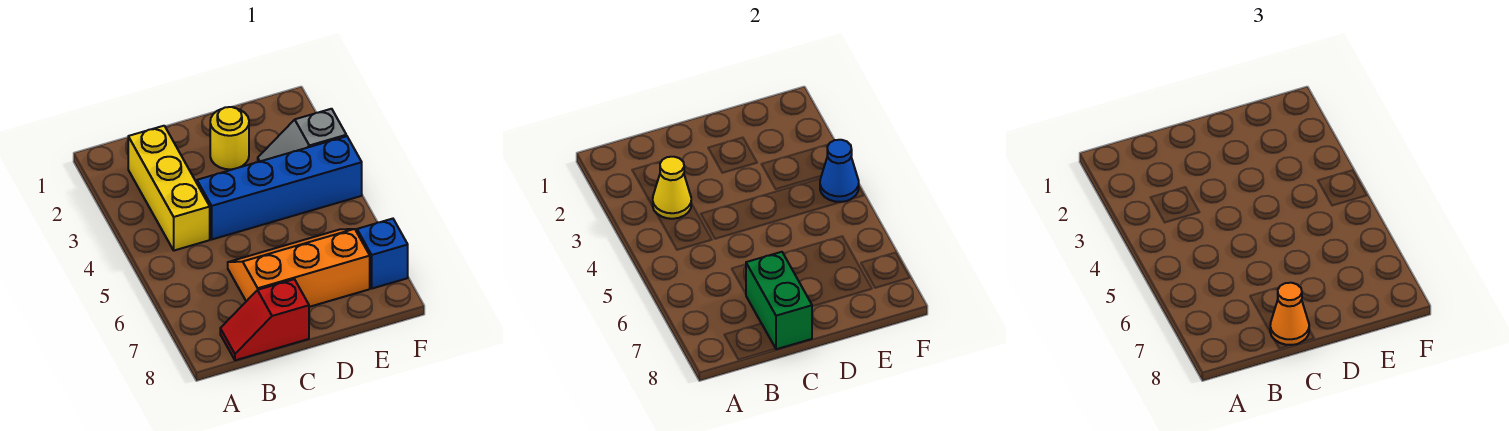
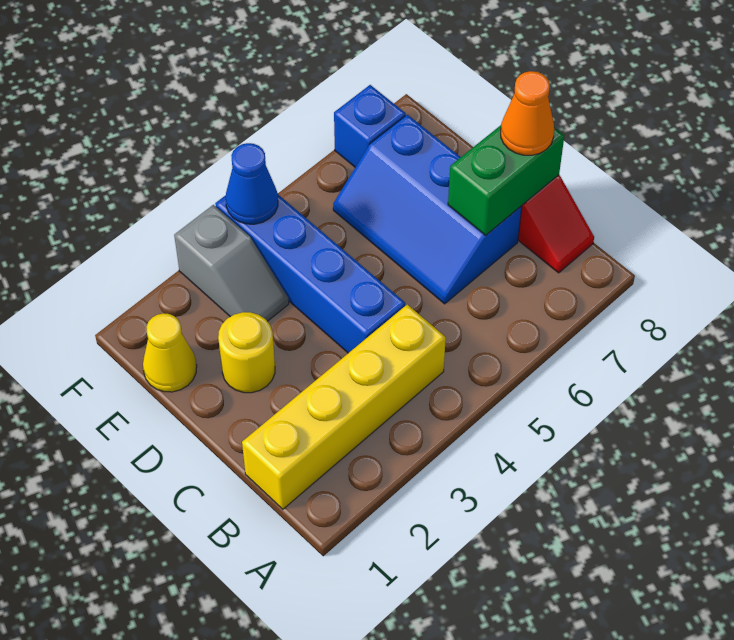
yellow 1x3 brick [128,126,210,250] -> yellow 1x4 brick [242,305,446,509]
yellow 1x1 cone [653,157,691,219] -> yellow 1x1 cone moved to [143,313,197,392]
orange 2x3 slope [228,229,370,307] -> blue 2x3 slope [333,115,522,304]

